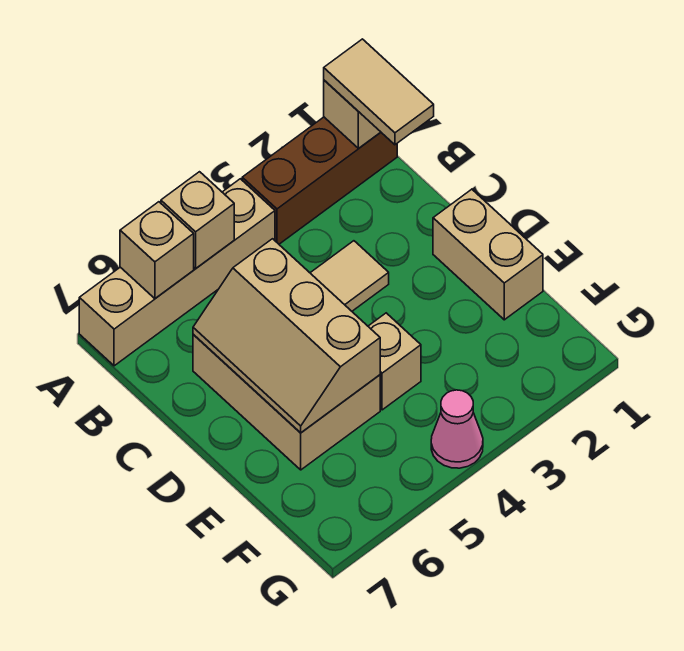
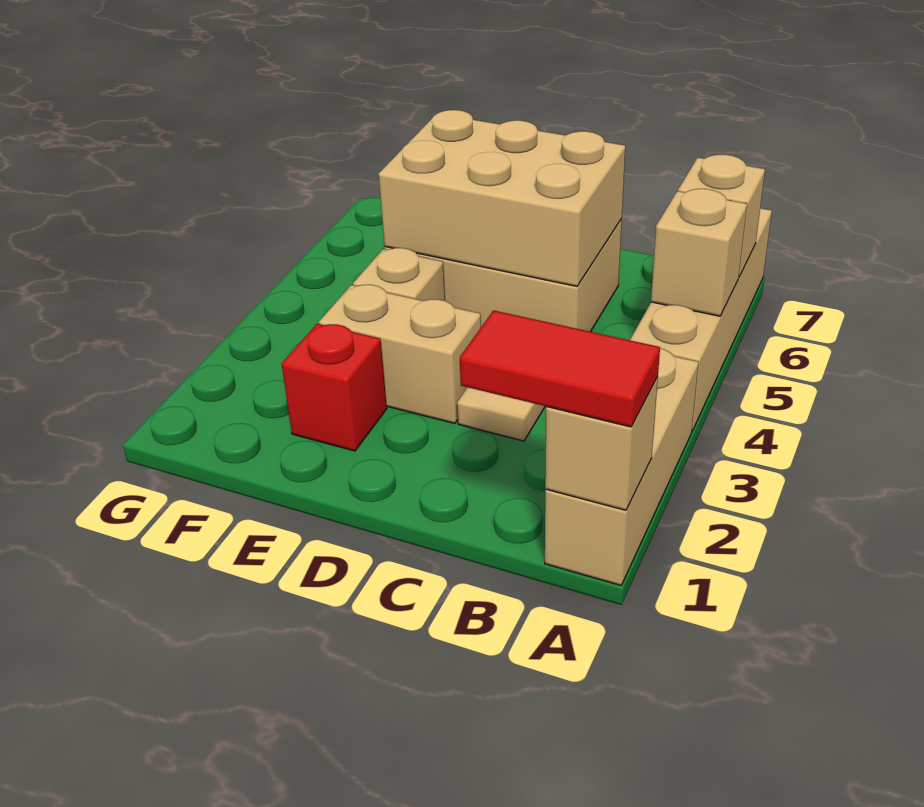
brown 1x3 brick [242,117,397,244] -> tan 1x3 brick [545,348,699,585]
tan 1x2 tile [324,39,434,145] -> red 1x2 tile [460,310,660,427]
tan 2x3 slope [193,239,380,433] -> tan 2x3 brick [379,110,625,286]
tan 1x2 brick [433,189,543,320] -> tan 1x2 brick moved to [319,285,481,424]
none -> red 1x1 brick [282,324,387,451]
pink 1x1 cone [431,390,483,468] -> none

